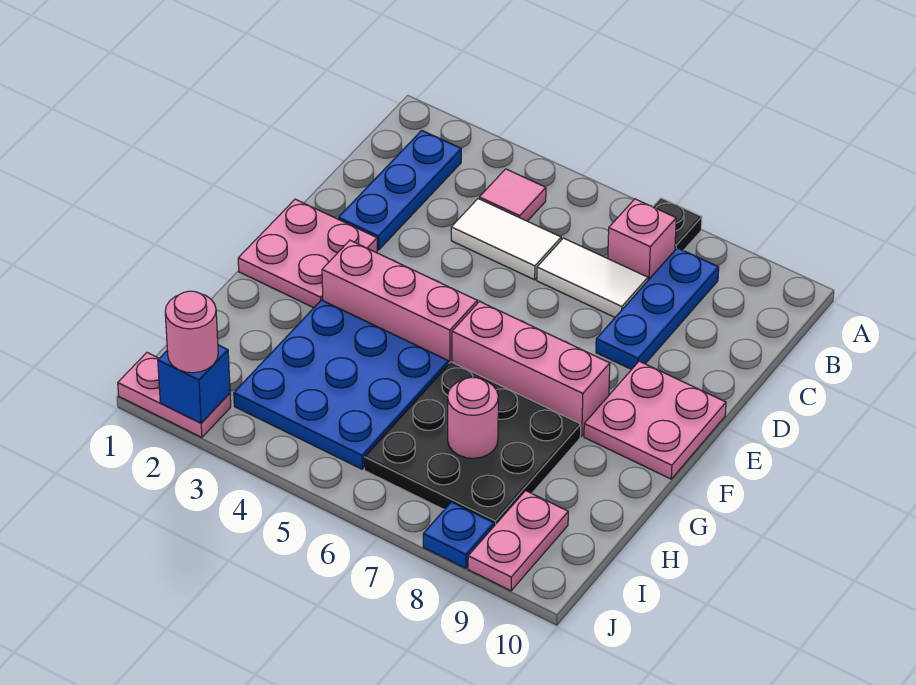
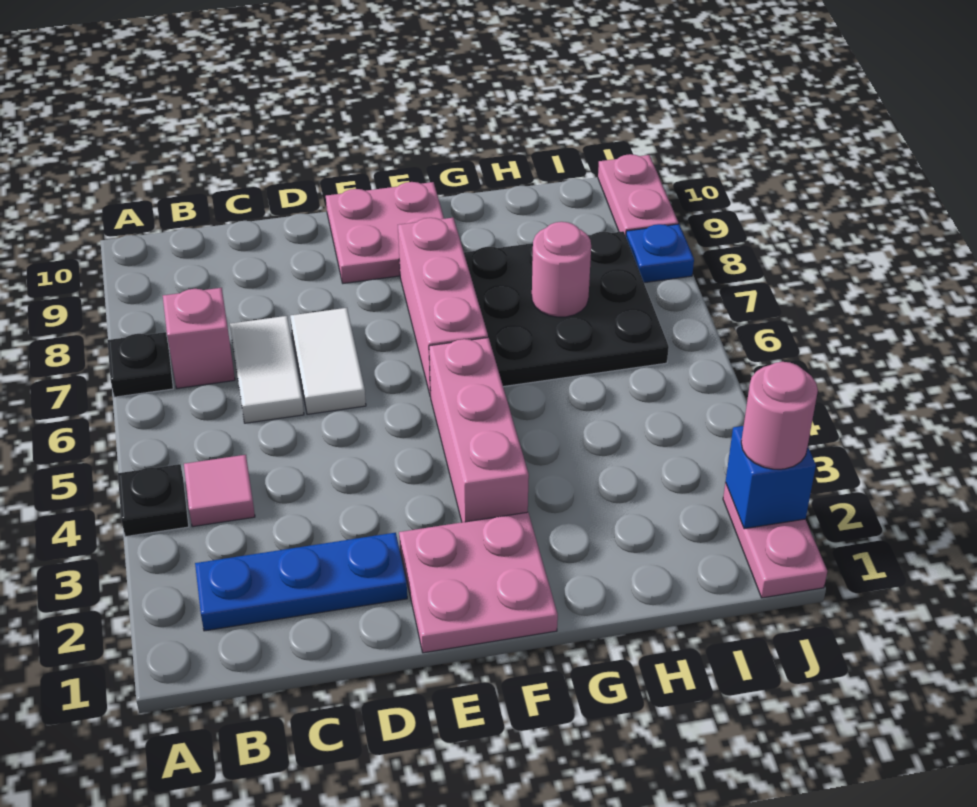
none -> black 1x1 plate [118,464,189,537]
blue 1x3 plate [596,248,719,370] -> none
white 1x2 tile [451,199,561,280] -> white 1x2 tile moved to [290,308,366,414]
blue 3x3 plate [234,300,449,469] -> none
pink 1x2 plate [468,491,568,591] -> pink 1x2 plate turned to [598,154,678,236]

